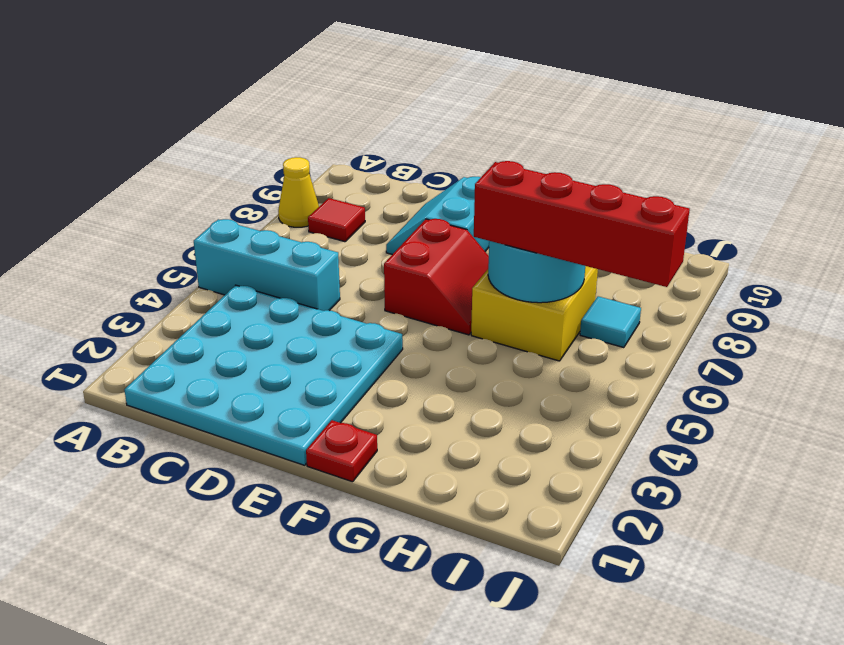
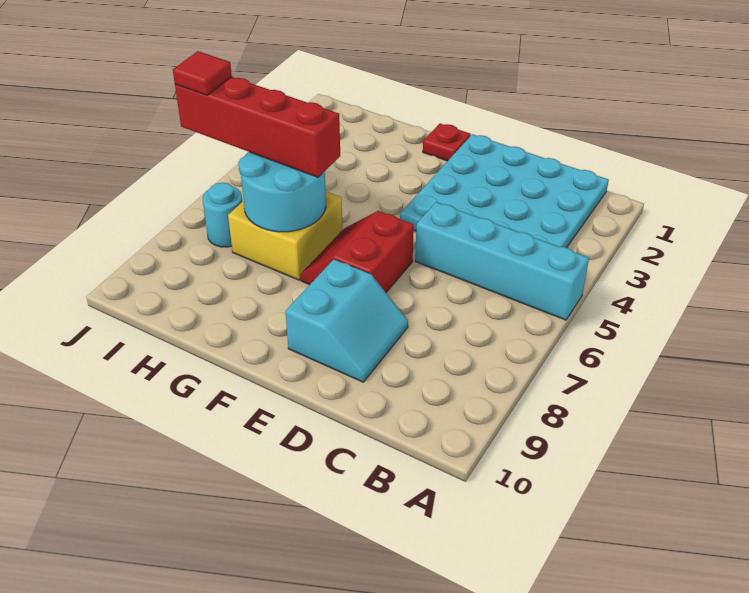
cyan 1x3 brick [194,219,340,311] -> cyan 1x4 brick [415,202,589,320]
yellow 1x1 cone [278,157,319,227] -> none
red 1x1 tile [308,198,365,242] -> red 1x1 tile moved to [173,51,232,95]
cyan 1x1 tile [580,296,641,348] -> cyan 1x1 round brick [202,183,243,247]

